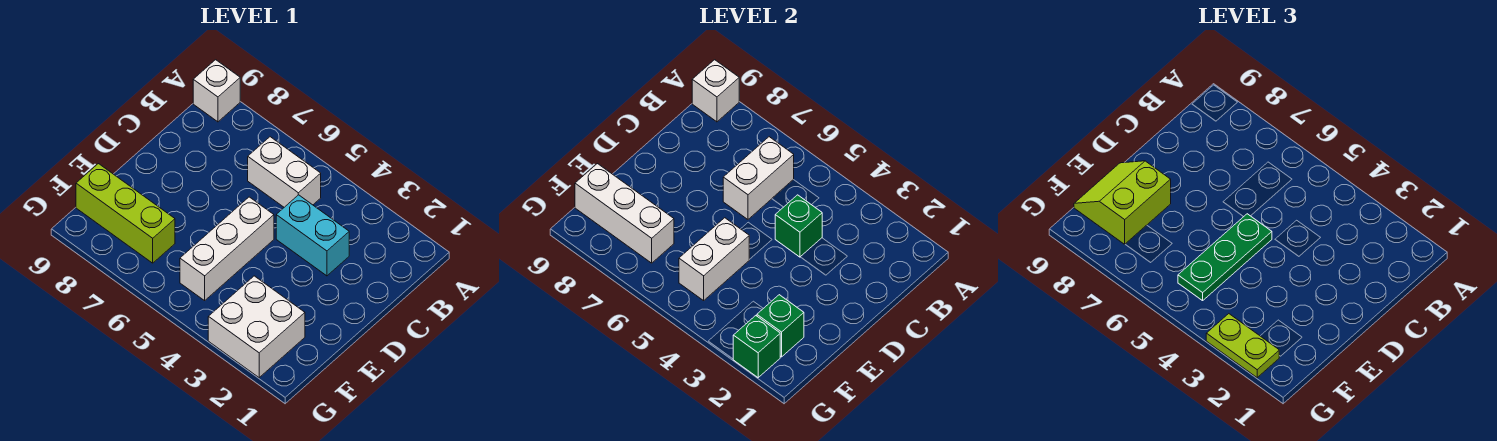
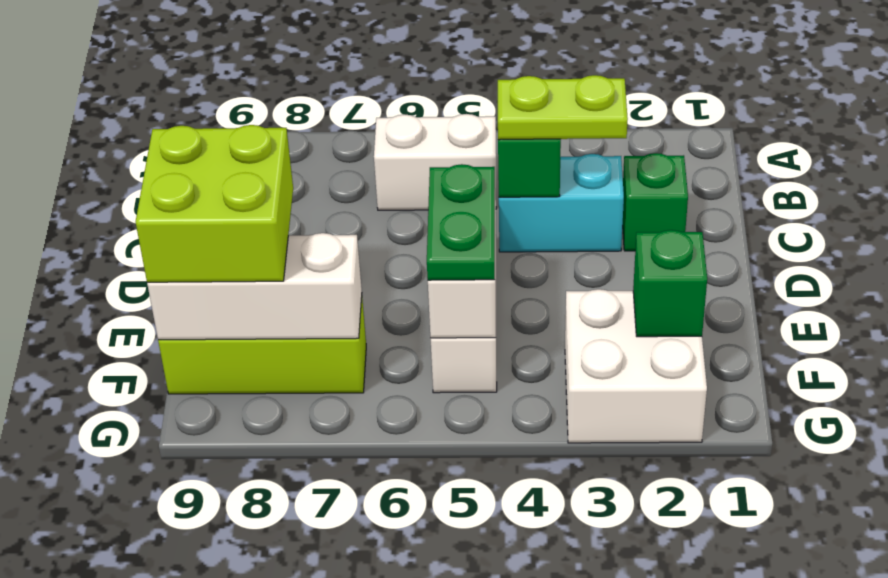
white 1x1 brick [193,60,240,122] -> none
white 1x1 brick [692,60,739,122] -> none
white 1x2 brick [723,137,794,219] -> none
green 1x3 plate [1178,214,1272,301] -> green 1x2 plate [427,164,495,280]
lime 2x2 slope [1074,161,1171,244] -> lime 2x2 brick [136,125,293,282]
green 1x1 brick [733,316,780,378] -> green 1x1 brick moved to [623,153,688,251]
lime 1x2 plate [1206,314,1279,378] -> lime 1x2 plate moved to [498,75,628,140]

